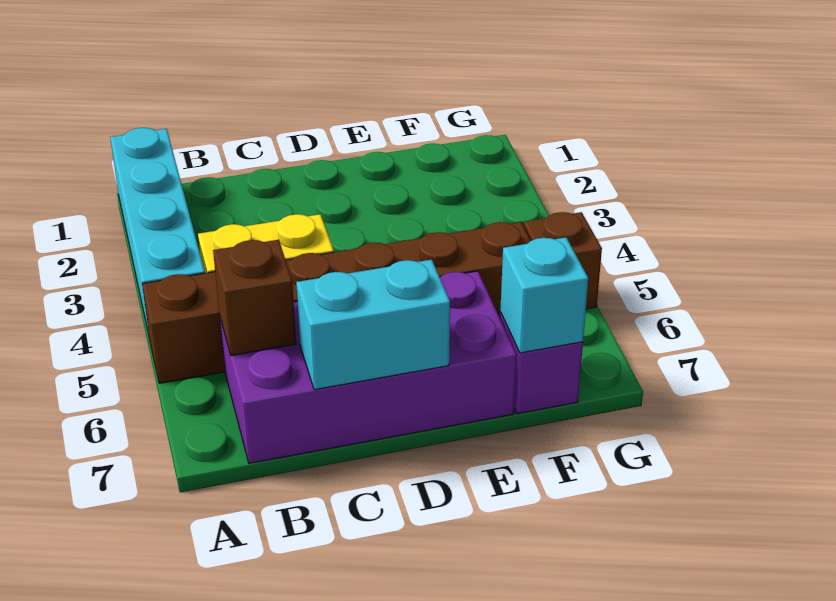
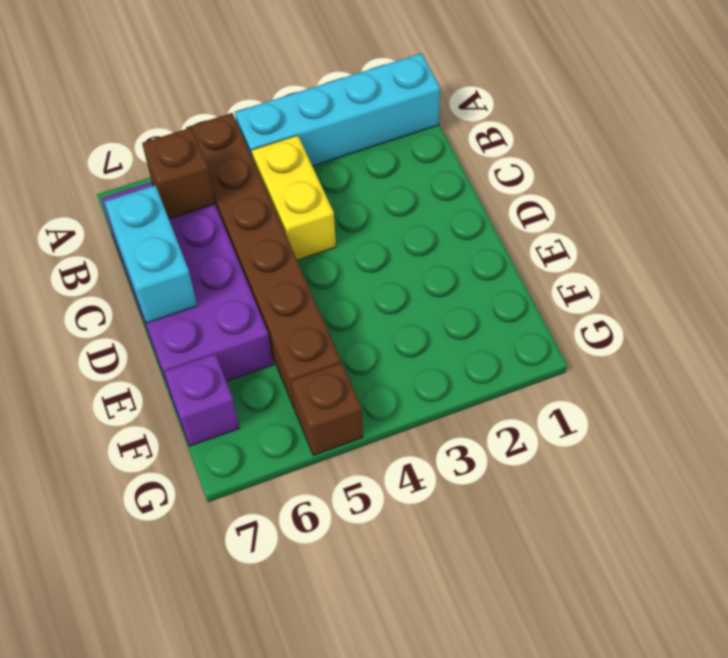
cyan 1x1 brick [500,237,588,353] -> none

